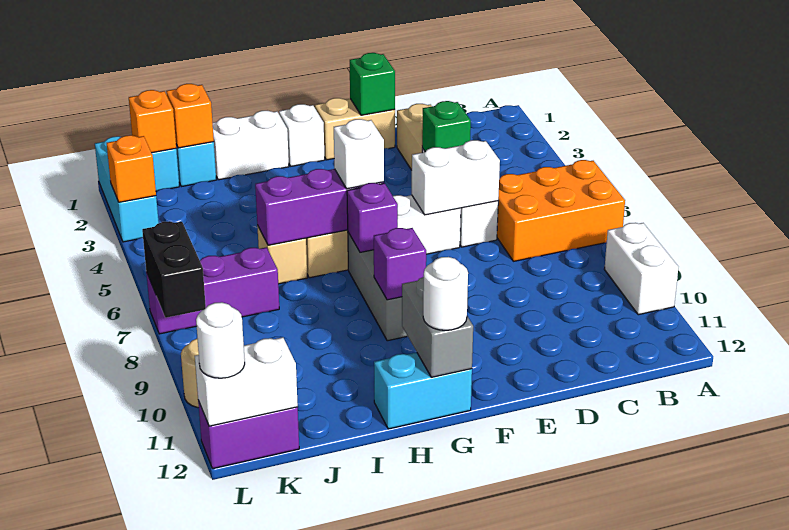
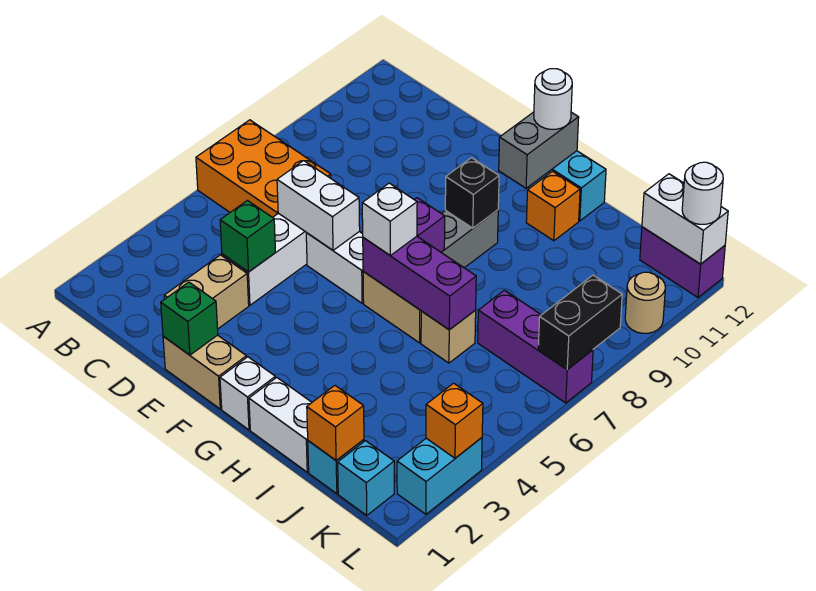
white 1x2 brick [604,223,678,315] -> none
purple 1x1 brick [374,228,426,300] -> black 1x1 brick [445,158,499,228]
orange 1x1 brick [129,90,176,153] -> orange 1x1 brick moved to [526,171,580,241]
cyan 1x3 brick [95,136,159,242] -> cyan 1x2 brick [397,438,482,514]

